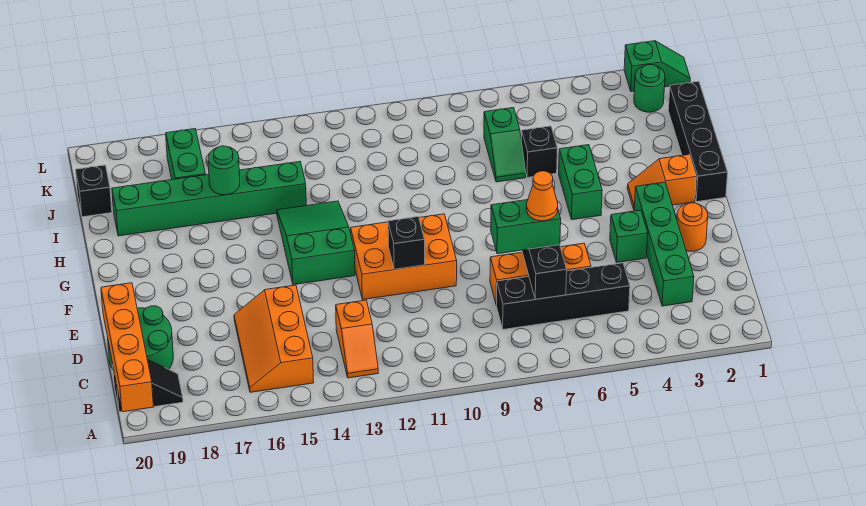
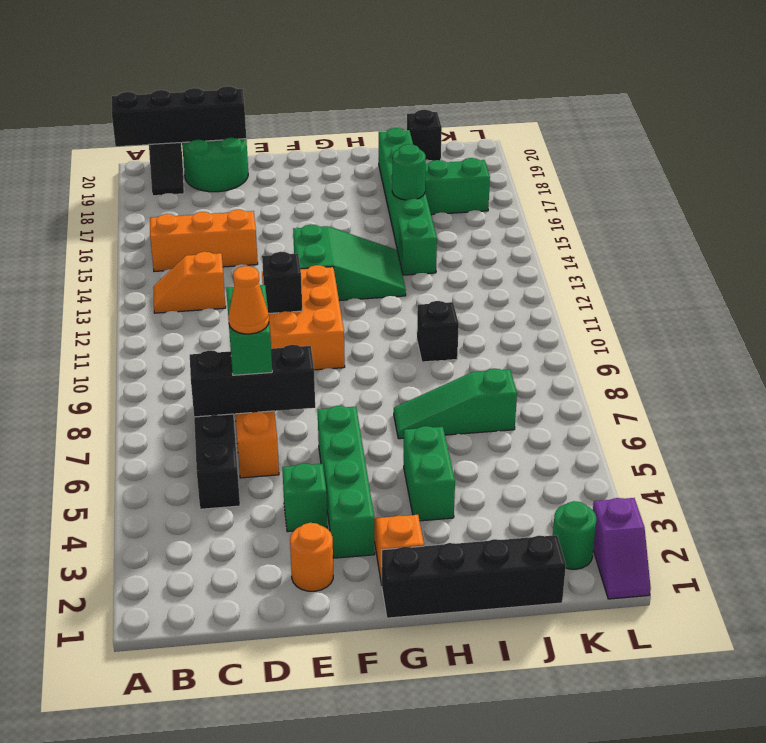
orange 1x4 brick [101,283,153,412] -> black 1x4 brick [112,86,246,146]
green 1x4 brick [634,182,694,306] -> green 1x4 brick turned to [318,406,375,558]
green 1x2 brick [559,145,602,220] -> green 1x2 brick turned to [404,426,455,521]
black 1x1 brick [521,126,557,178] -> black 1x1 brick moved to [417,301,459,362]
green 1x2 slope [484,108,526,182] -> green 1x3 slope [394,369,517,439]
green 1x2 slope [624,41,690,92] -> purple 1x2 slope [593,498,651,599]

